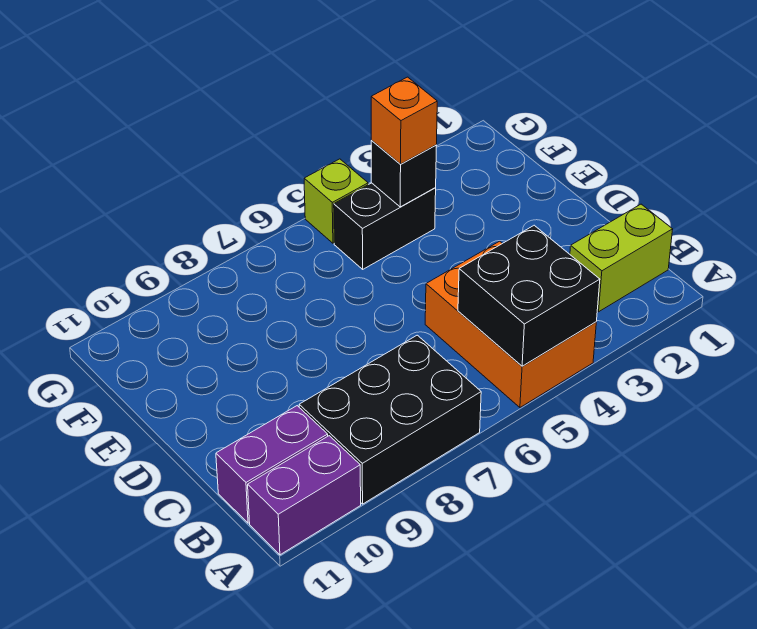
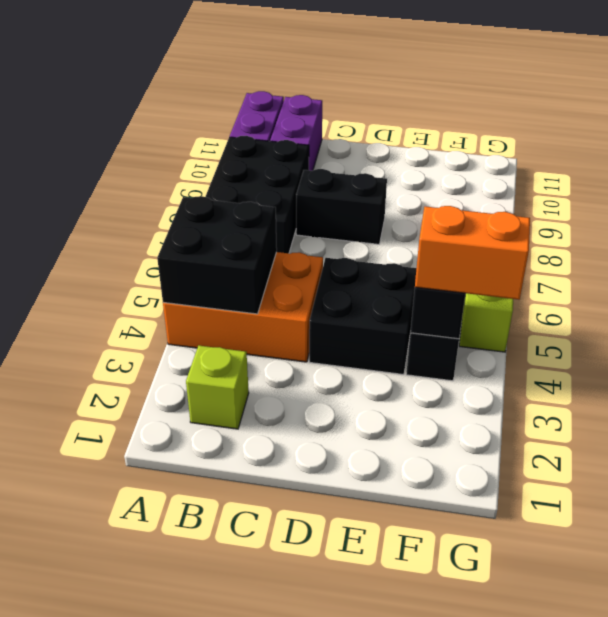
lime 1x2 brick [570,204,673,312] -> lime 1x1 brick [186,346,249,429]
none -> black 1x2 brick [296,169,387,244]
none -> black 2x2 brick [309,258,416,375]
orange 1x1 brick [371,77,437,164] -> orange 1x2 brick [415,206,530,300]

